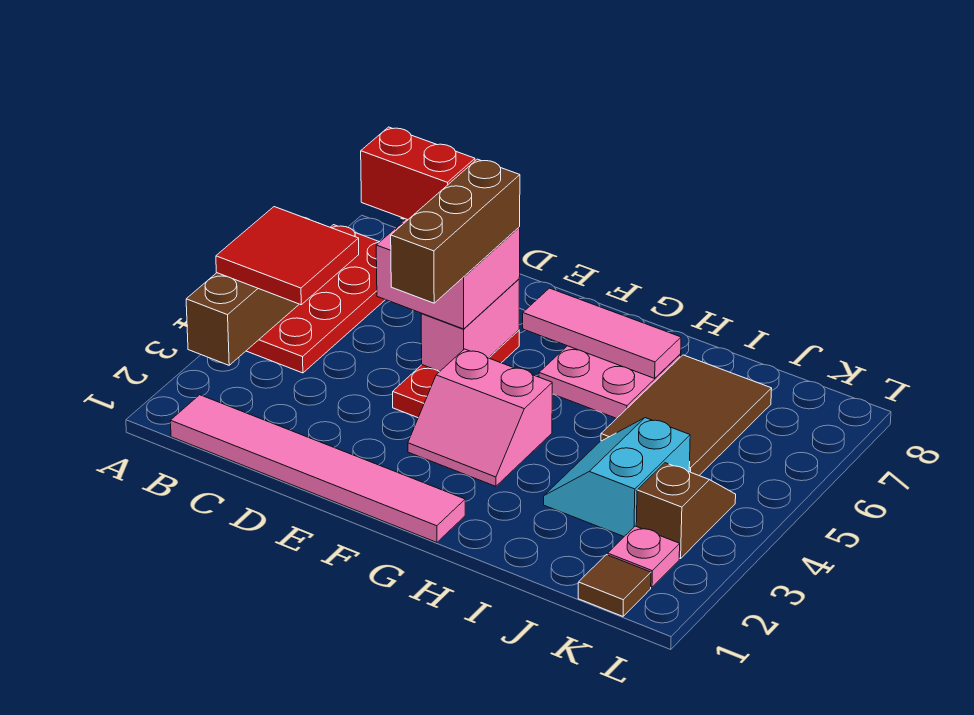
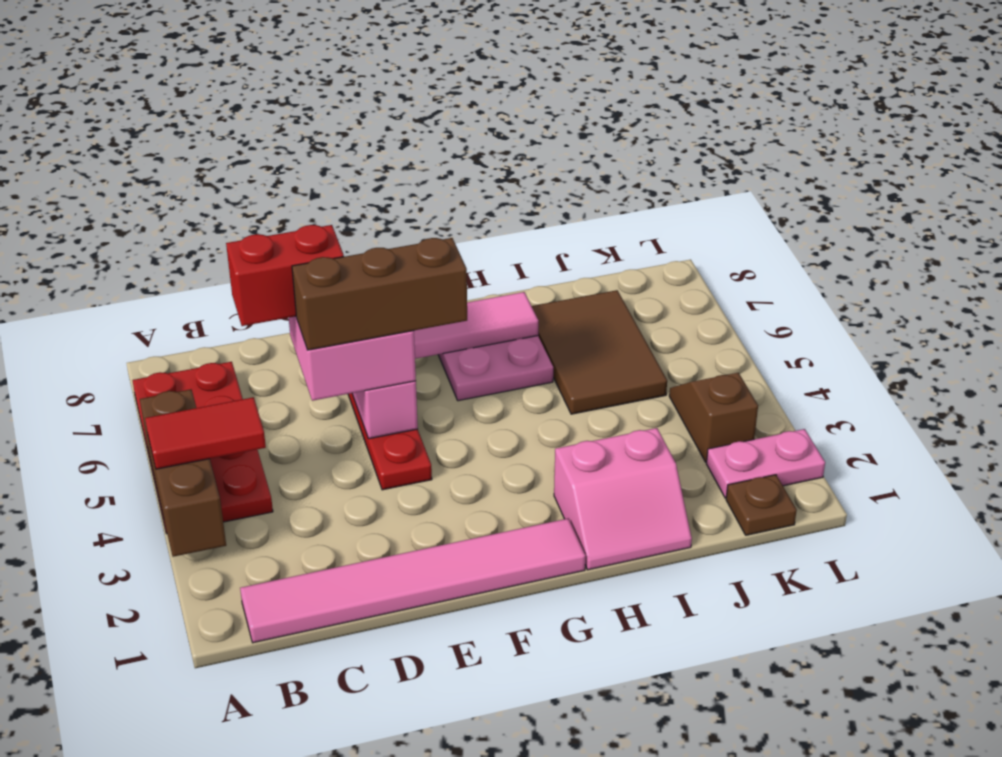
red 2x2 tile [216,207,359,305] -> red 1x2 tile [145,397,266,469]
brown 1x3 brick [391,159,520,303] -> brown 1x3 brick turned to [292,238,467,350]
pink 2x2 slope [408,349,552,486] -> pink 2x2 slope moved to [554,428,692,570]
cyan 2x2 slope [544,418,690,536] -> none
brown 1x1 tile [578,555,651,616] -> brown 1x1 plate [726,475,797,535]
pink 1x1 plate [608,526,680,587] -> pink 1x2 plate [706,429,825,498]

